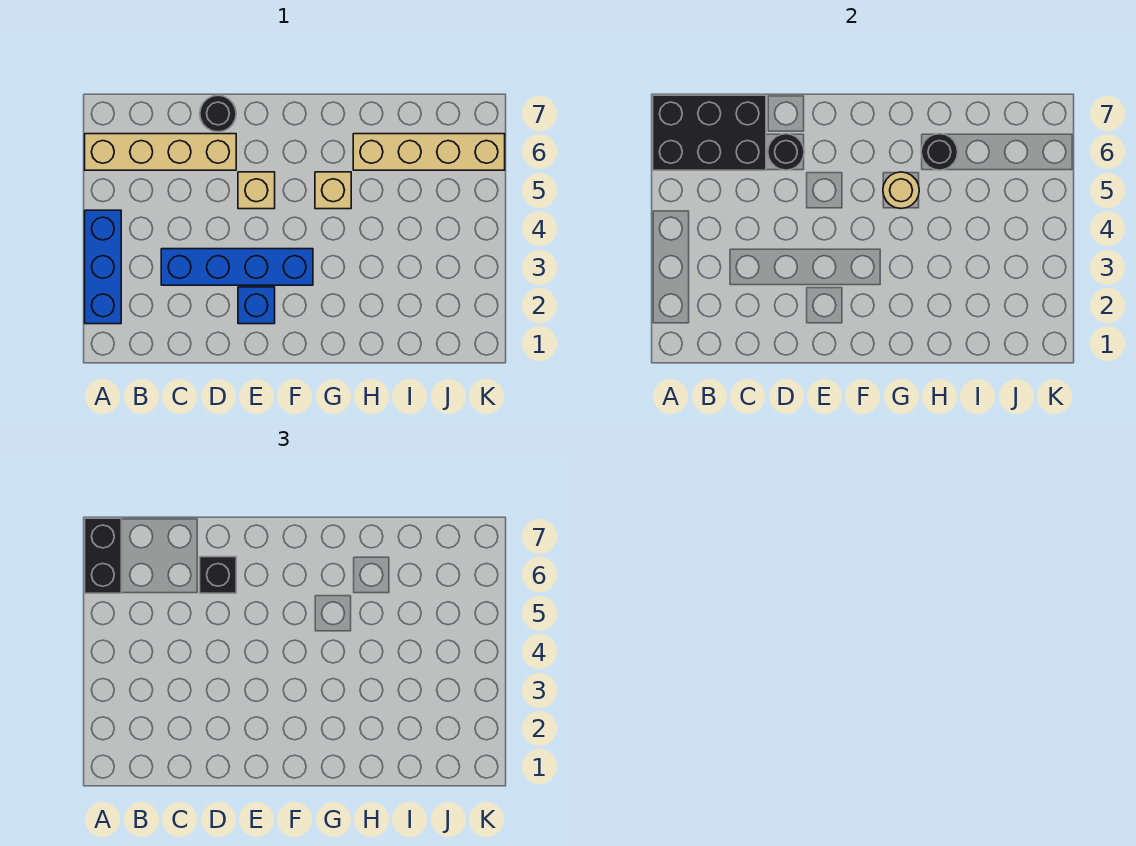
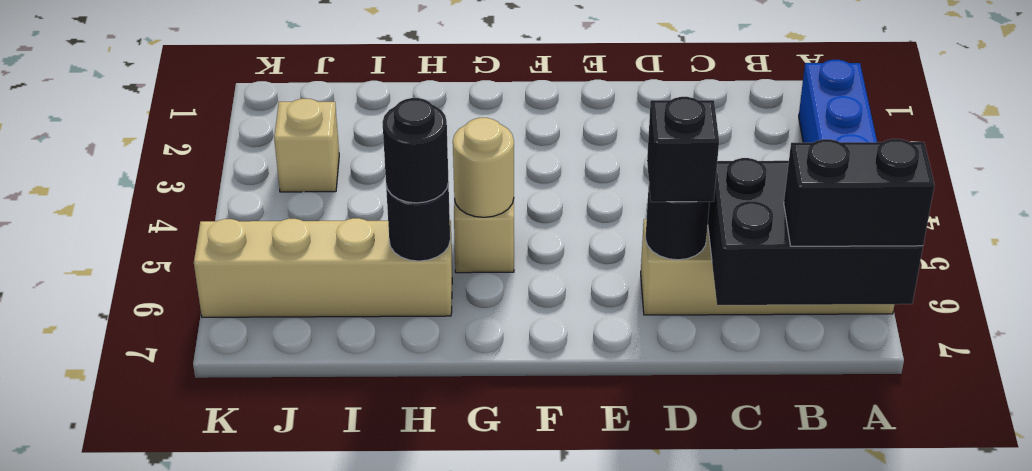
black 1x2 brick [85,518,121,593] -> black 1x2 brick turned to [784,139,935,246]
blue 1x4 brick [161,249,313,285] -> none
black 1x1 round brick [200,95,236,132] -> black 1x1 round brick moved to [383,98,449,203]
blue 1x1 brick [238,287,275,324] -> none
tan 1x1 brick [238,172,275,209] -> tan 1x1 brick moved to [274,99,339,192]

